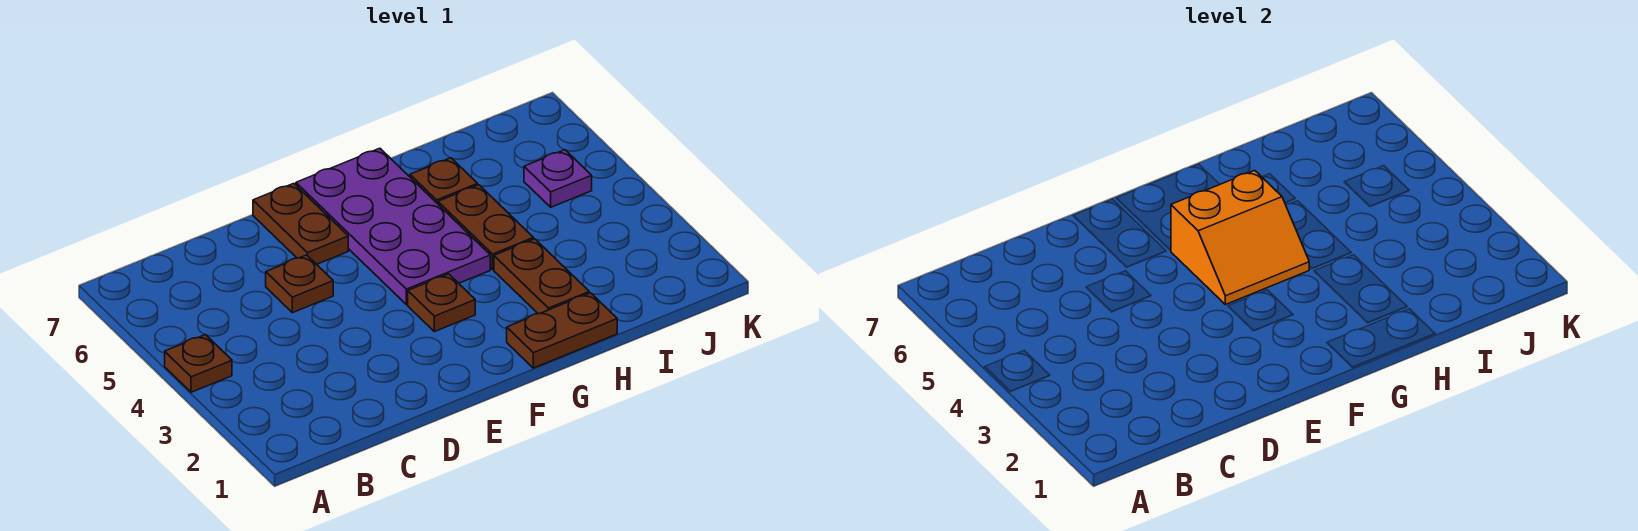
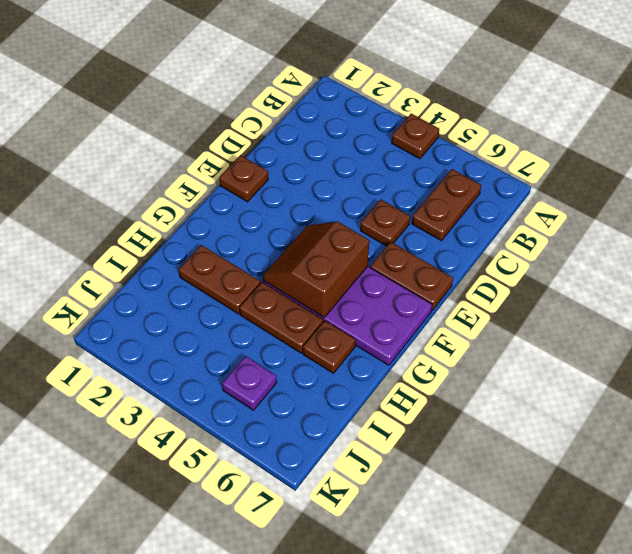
brown 1x1 plate [408,274,475,332] -> brown 1x1 plate moved to [219,155,268,202]
orange 2x2 slope [1171,170,1309,305] -> brown 2x2 slope [263,222,369,317]
brown 1x2 plate [507,293,617,368] -> brown 1x2 plate moved to [412,169,481,241]

